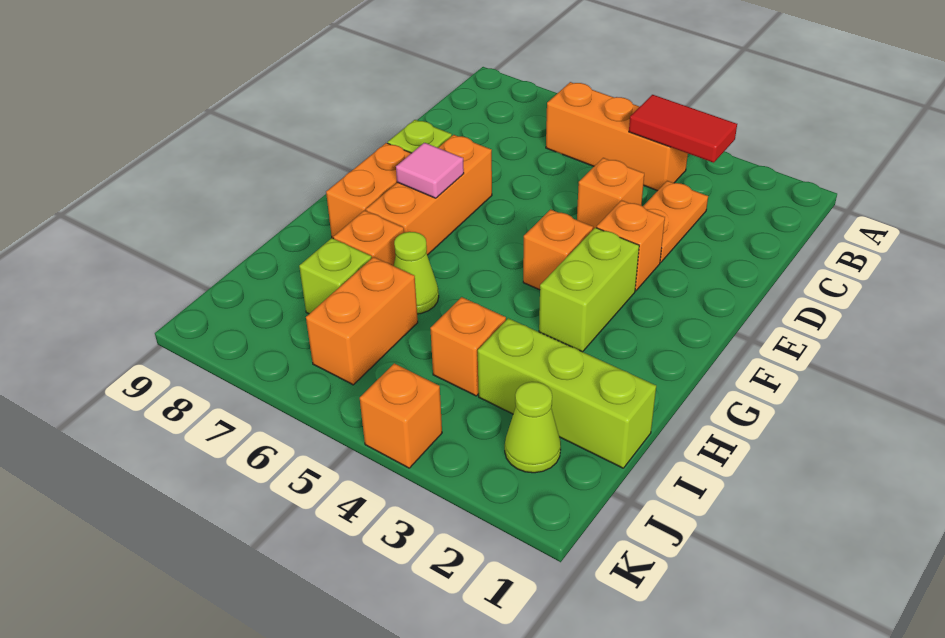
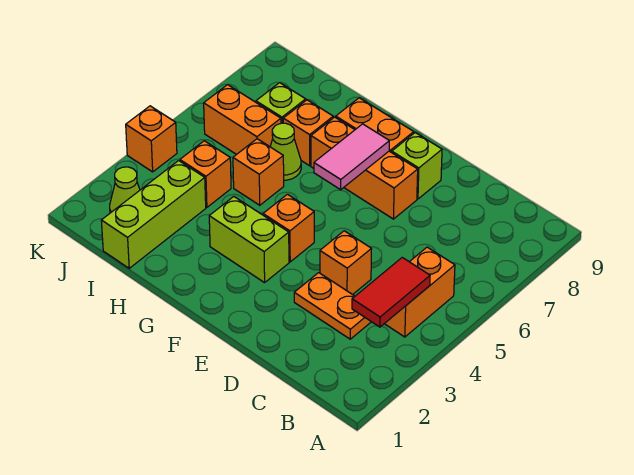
orange 1x3 brick [546,82,688,191] -> orange 1x2 brick [385,247,455,337]
orange 1x1 brick [596,200,665,291] -> orange 1x1 brick moved to [233,139,284,205]
pink 1x1 tile [396,143,464,198] -> pink 1x2 tile [314,124,389,190]

